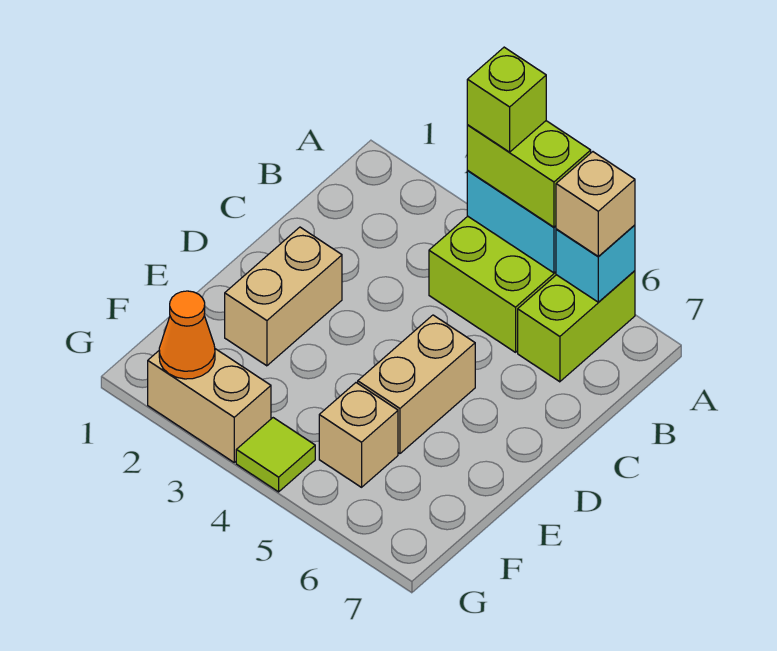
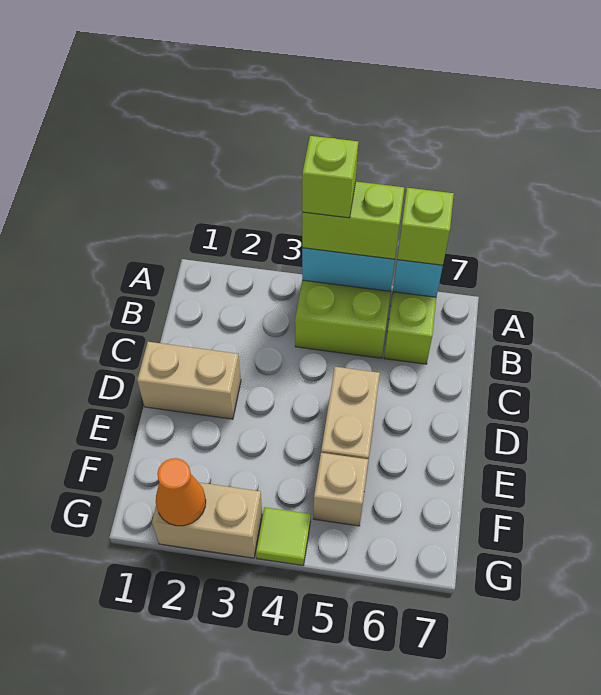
tan 1x1 brick [556,152,635,257] -> lime 1x1 brick [397,188,454,265]
tan 1x2 brick [225,227,342,366] -> tan 1x2 brick turned to [137,342,241,419]

